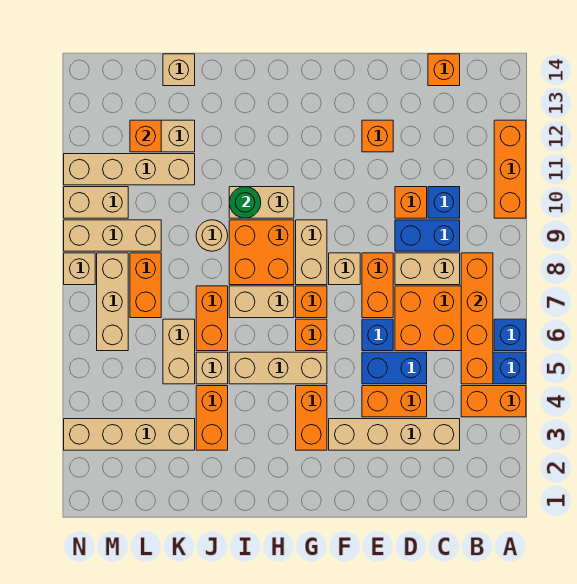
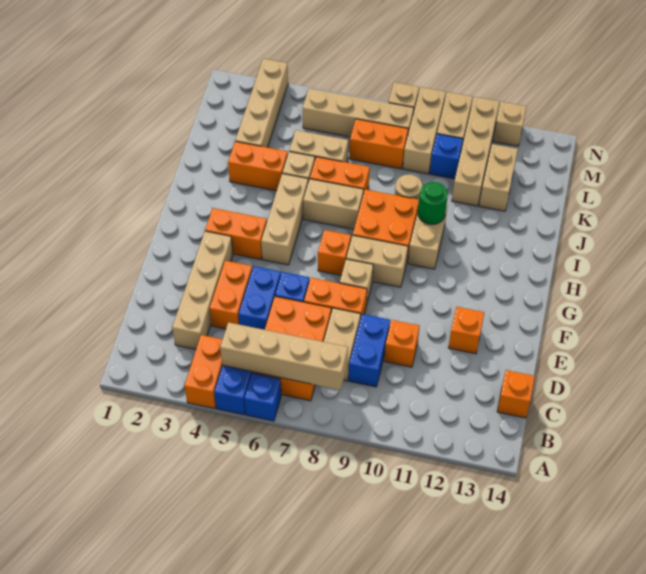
orange 1x3 brick [494,120,526,218] -> none
orange 1x4 brick [461,253,493,384] -> tan 1x4 brick [220,322,348,390]
blue 1x1 brick [428,187,460,218] -> blue 1x1 brick moved to [430,134,463,179]
orange 1x1 brick [296,319,327,351] -> none
tan 1x2 brick [229,286,294,318] -> tan 1x2 brick turned to [303,179,364,229]
tan 1x1 brick [163,54,195,86] -> tan 1x1 brick moved to [493,102,526,146]
orange 1x1 brick [130,120,161,152] -> none
tan 1x3 brick [97,253,128,351] -> tan 1x4 brick [303,88,414,137]

